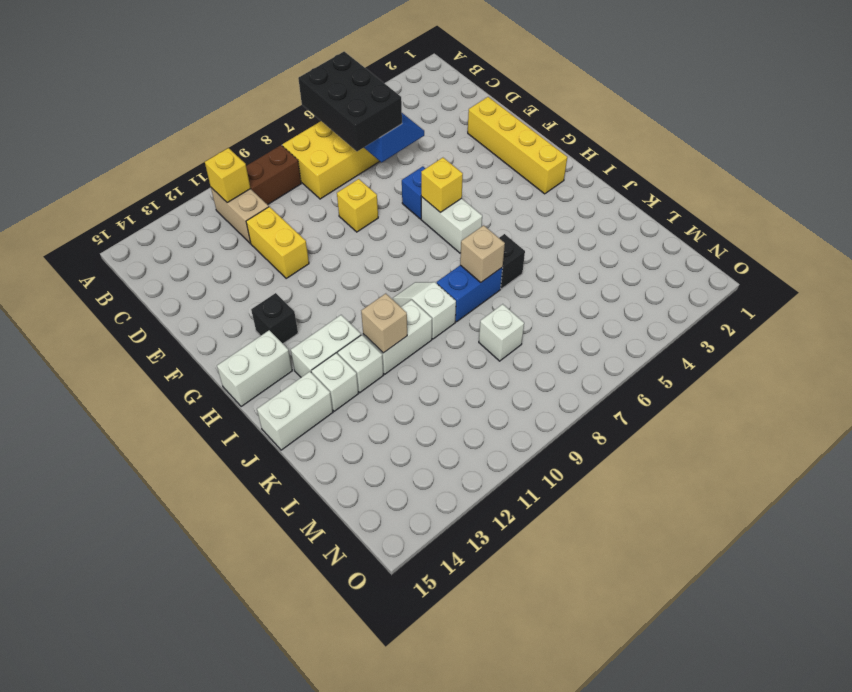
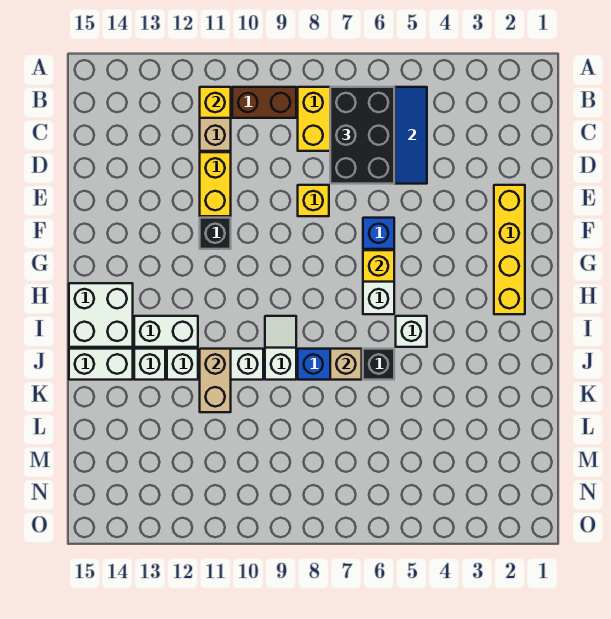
black 1x1 brick [251,293,298,344] -> black 1x1 brick moved to [200,218,231,249]
white 1x2 brick [217,330,292,407] -> white 2x2 brick [69,283,133,347]
tan 1x1 brick [361,294,407,353] -> tan 1x2 brick [200,349,231,412]
white 1x1 brick [479,304,524,361] -> white 1x1 brick moved to [396,316,427,347]

